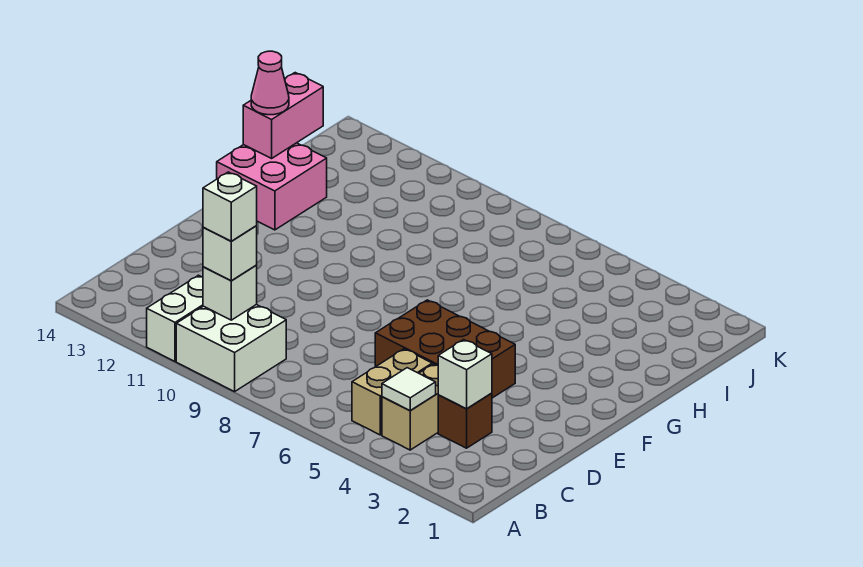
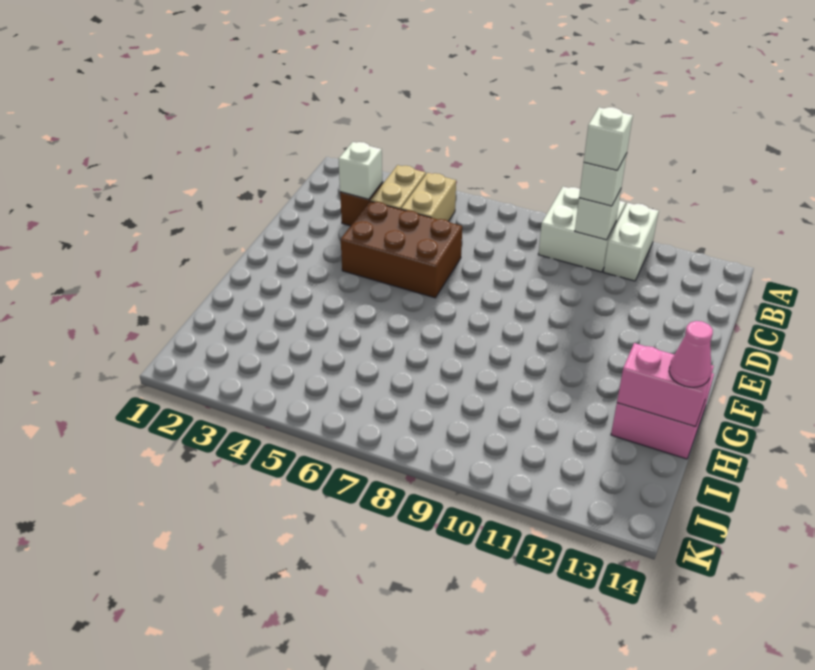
white 1x1 tile [382,368,436,411] -> none
pink 1x2 brick [243,73,323,158] -> pink 1x2 brick turned to [617,343,714,427]

